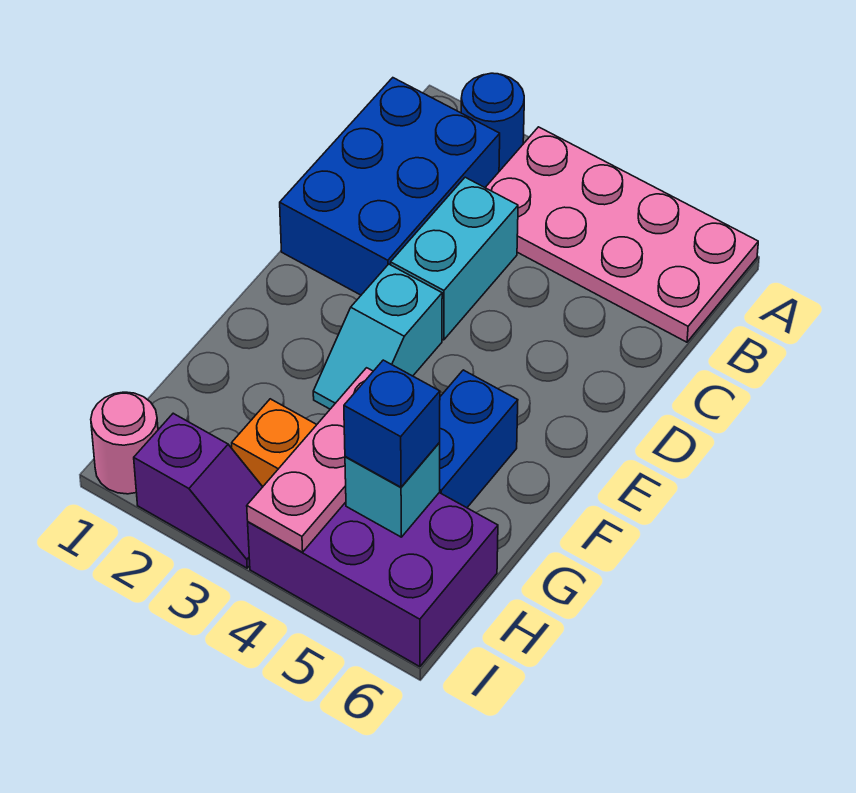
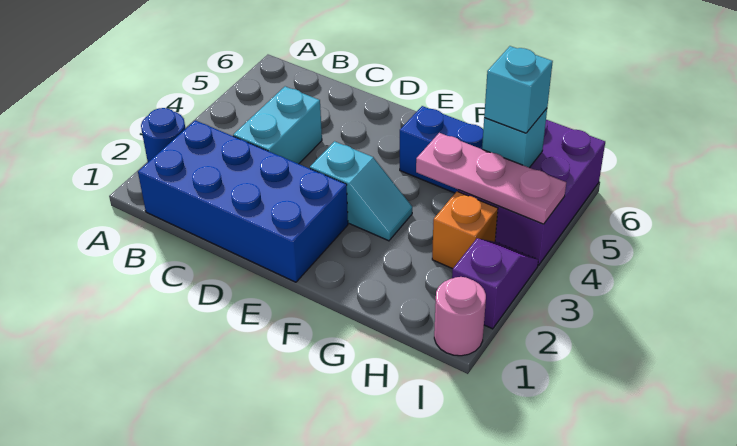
pink 2x4 plate [485,127,758,342] -> none
blue 2x3 brick [280,78,500,295] -> blue 2x4 brick [138,120,348,282]
cyan 1x2 brick [391,177,518,340] -> cyan 1x2 brick turned to [233,86,322,164]
blue 1x1 brick [344,360,440,487] -> cyan 1x1 brick [484,46,553,133]

